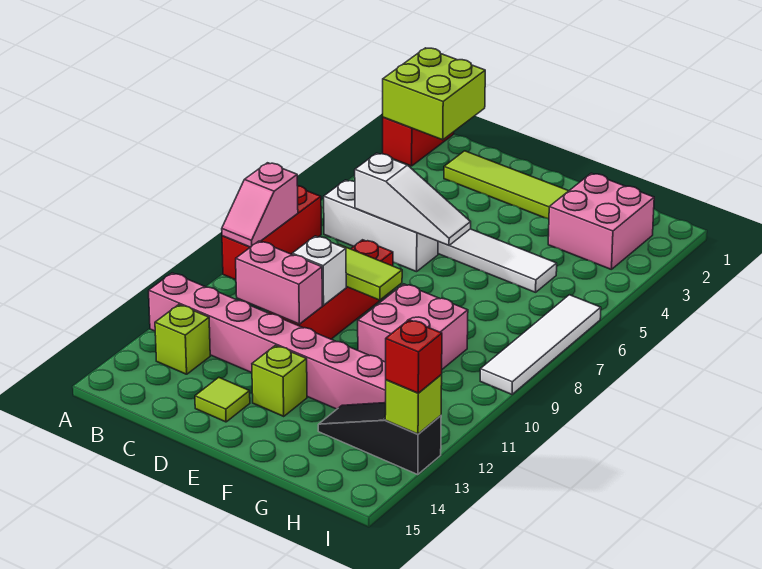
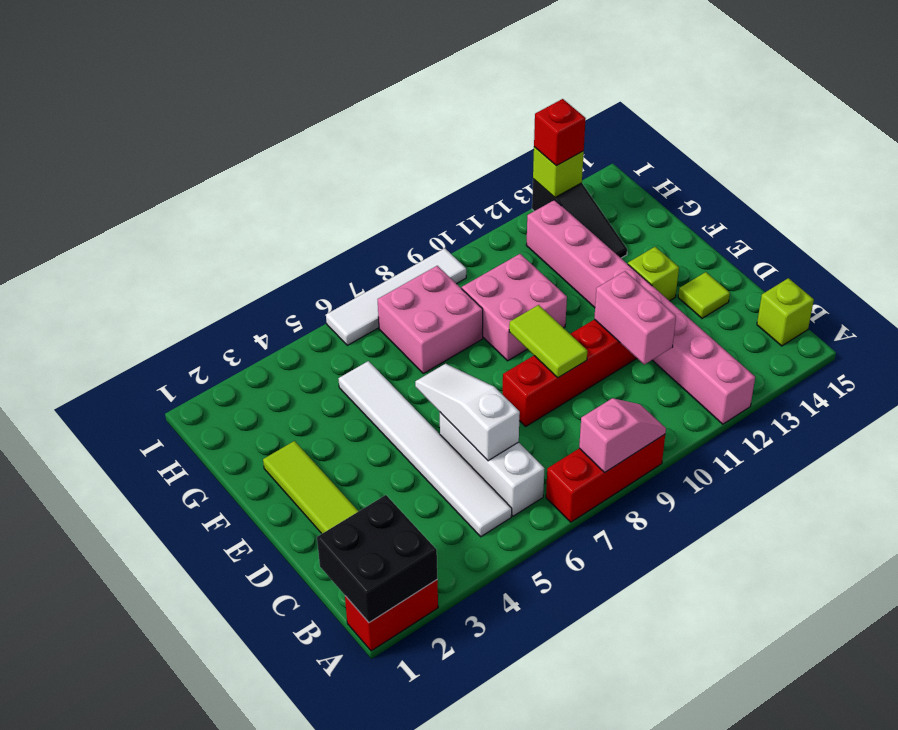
lime 2x2 brick [383,48,485,140] -> black 2x2 brick [317,495,437,623]
lime 1x1 brick [155,305,210,374] -> lime 1x1 brick moved to [757,278,814,346]
white 1x1 brick [292,236,346,305] -> none
pink 2x2 brick [548,173,654,270] -> pink 2x2 brick moved to [378,266,483,373]

